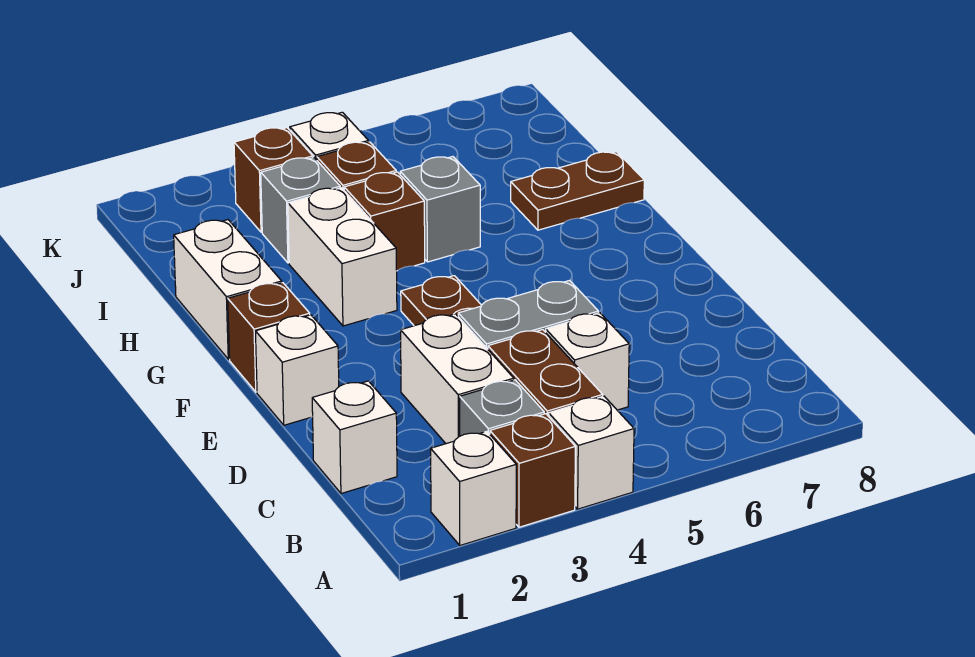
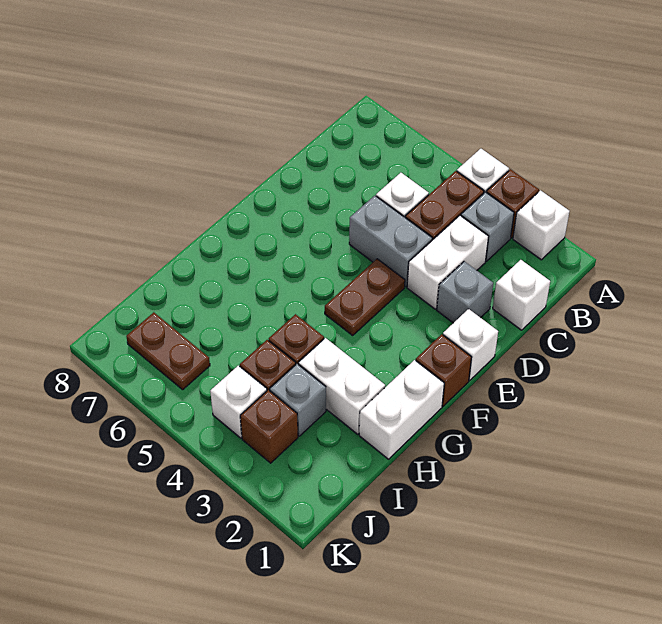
white 1x2 brick [288,188,397,326] -> white 1x2 brick turned to [298,338,385,434]
grey 1x1 brick [400,157,480,262] -> grey 1x1 brick moved to [437,261,493,323]
brown 1x2 plate [511,152,644,230] -> brown 1x2 plate moved to [126,312,210,390]

